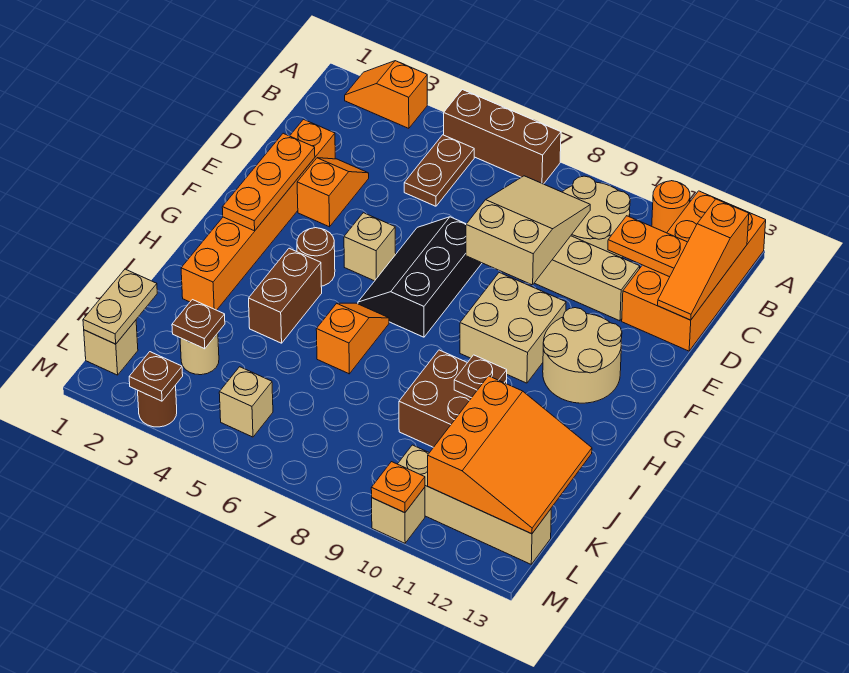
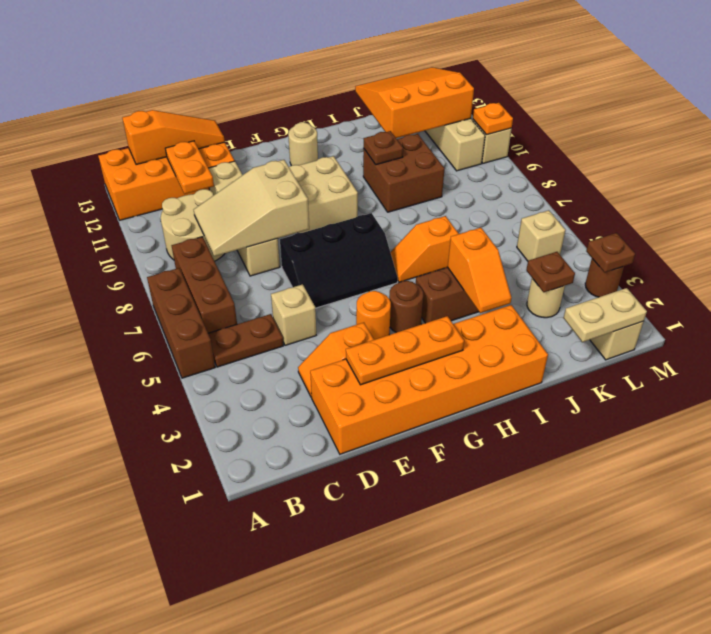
orange 1x2 slope [345,61,427,128] -> orange 1x2 slope moved to [448,228,511,313]
orange 1x1 round brick [652,181,690,233] -> orange 1x1 round brick moved to [356,291,391,340]
none -> brown 1x3 brick [171,237,237,333]
orange 1x6 brick [181,119,335,310] -> orange 2x6 brick [310,305,548,454]
tan 1x1 brick [344,213,396,281] -> tan 1x1 brick moved to [271,284,316,345]
tan 2x2 round brick [543,308,622,403] -> tan 1x1 round brick [288,122,318,166]

